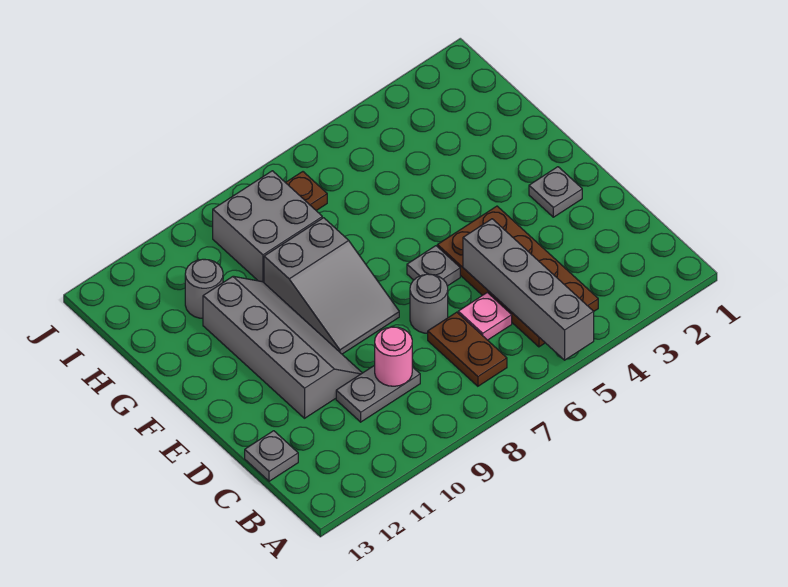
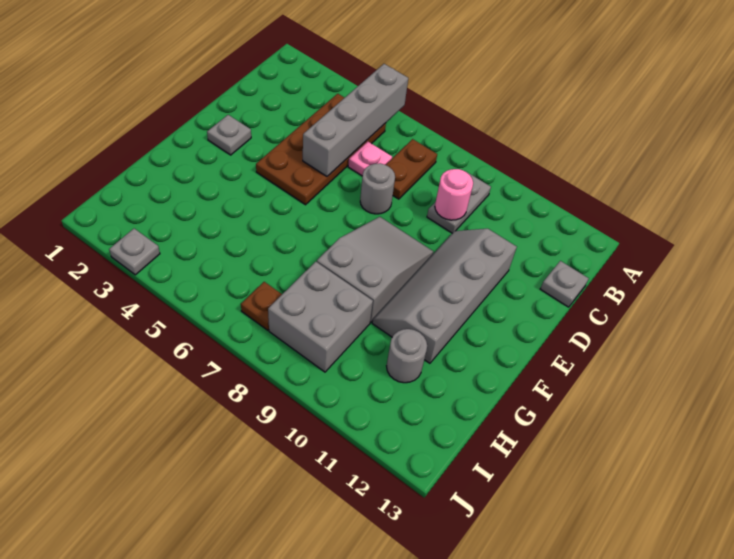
grey 1x2 plate [336,365,420,422] -> grey 1x2 plate turned to [427,171,491,233]
grey 1x1 plate [407,246,460,286] -> grey 1x1 plate moved to [109,229,160,275]

